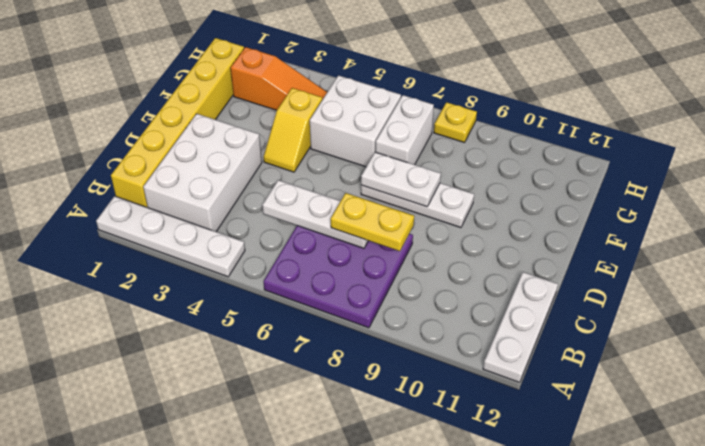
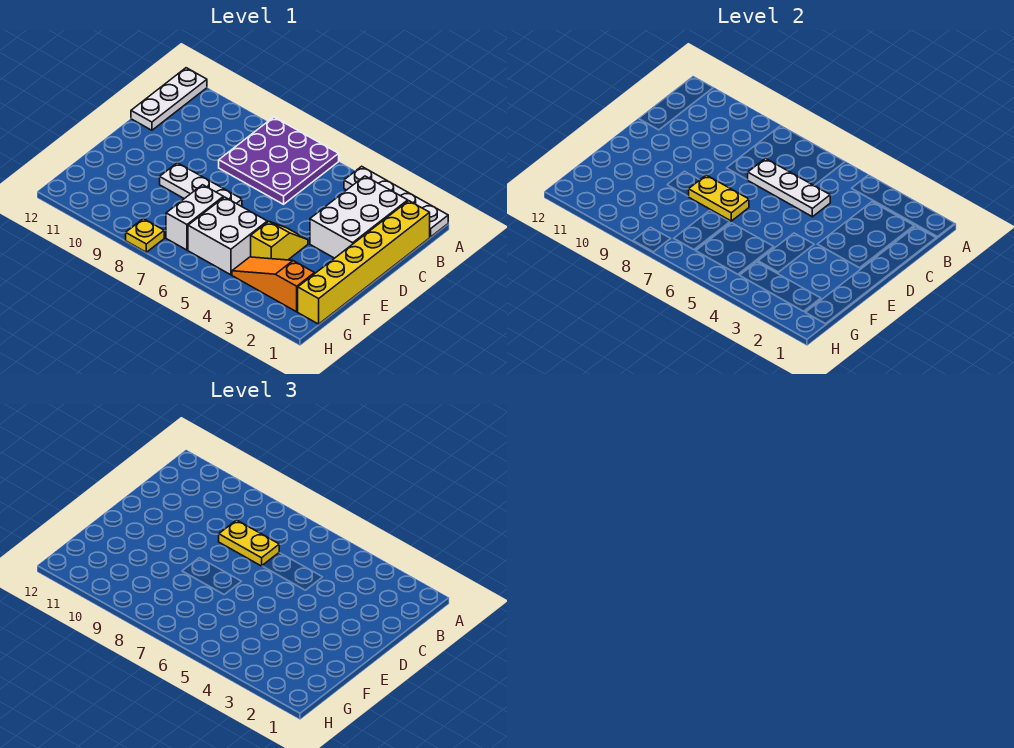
white 1x2 plate [361,152,441,207] -> yellow 1x2 plate [689,175,749,221]

